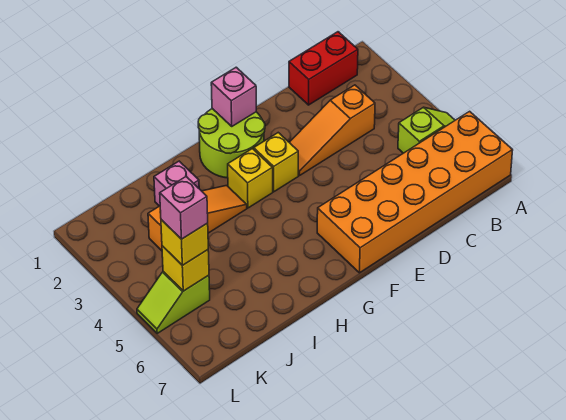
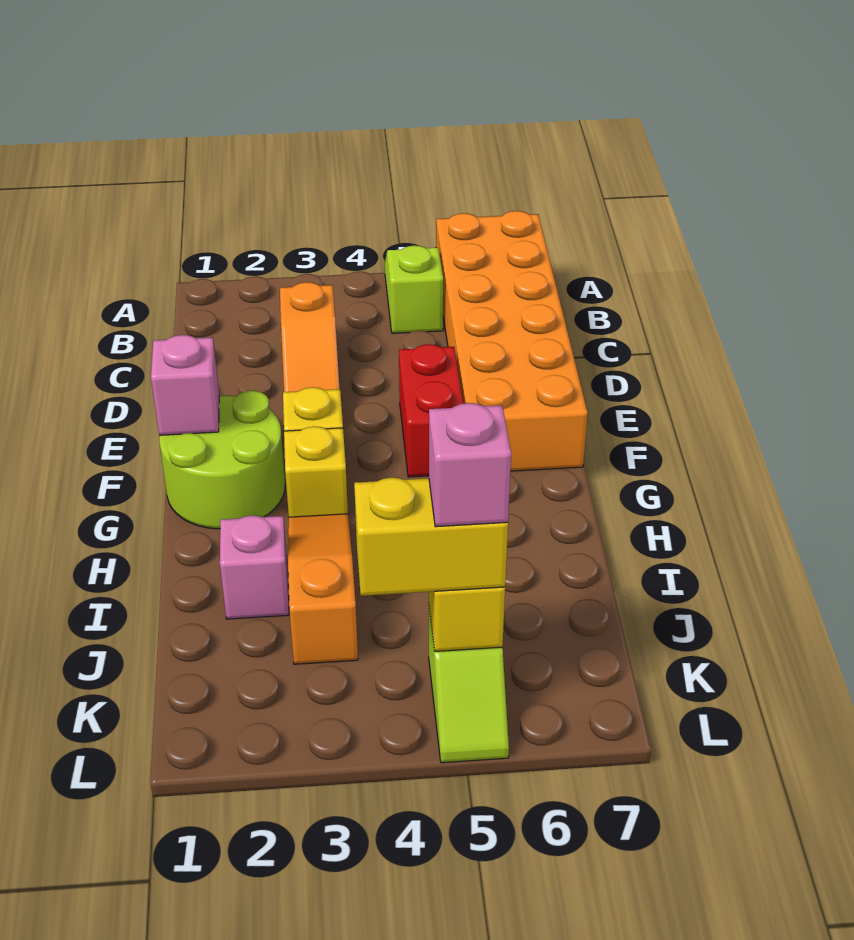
red 1x2 brick [289,32,358,105] -> red 1x2 brick moved to [399,344,463,477]
yellow 1x1 brick [161,220,208,265] -> yellow 1x2 brick [354,478,508,596]

